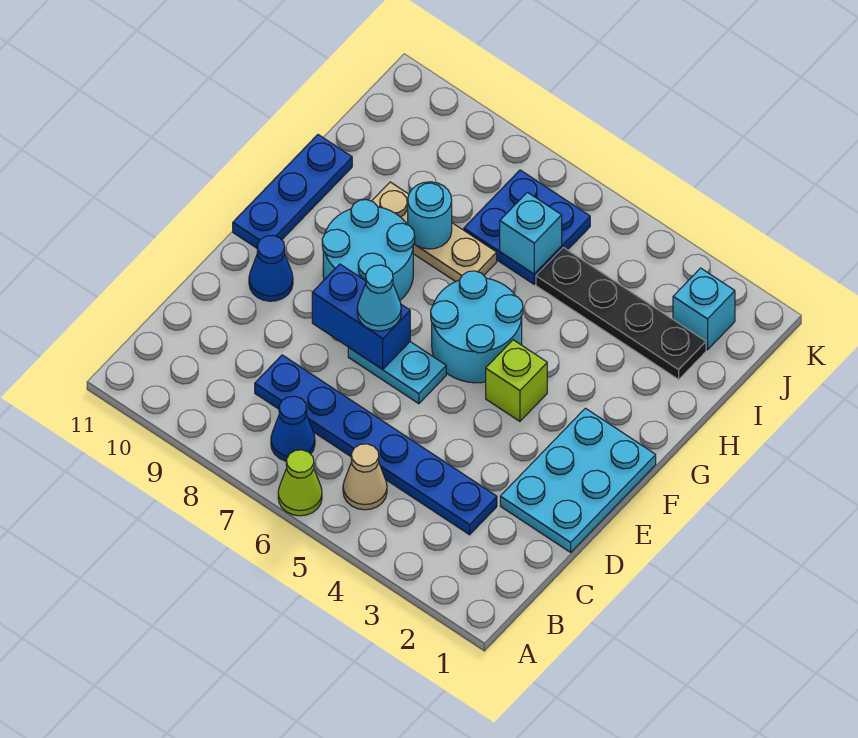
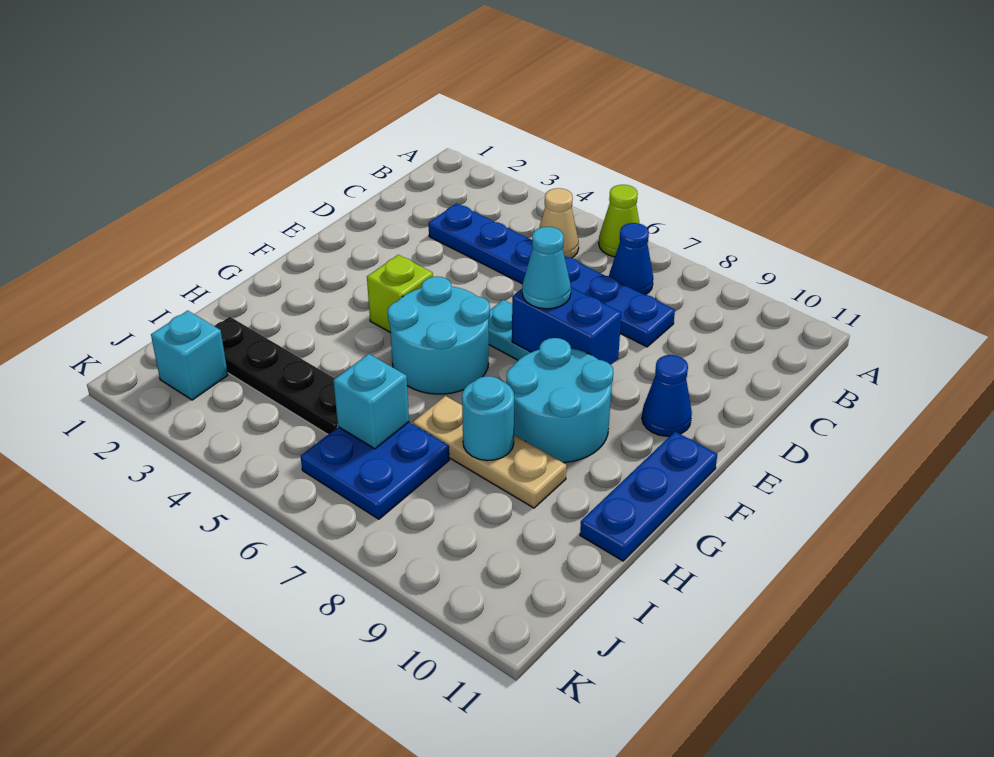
cyan 2x3 plate [500,408,656,552] -> none

